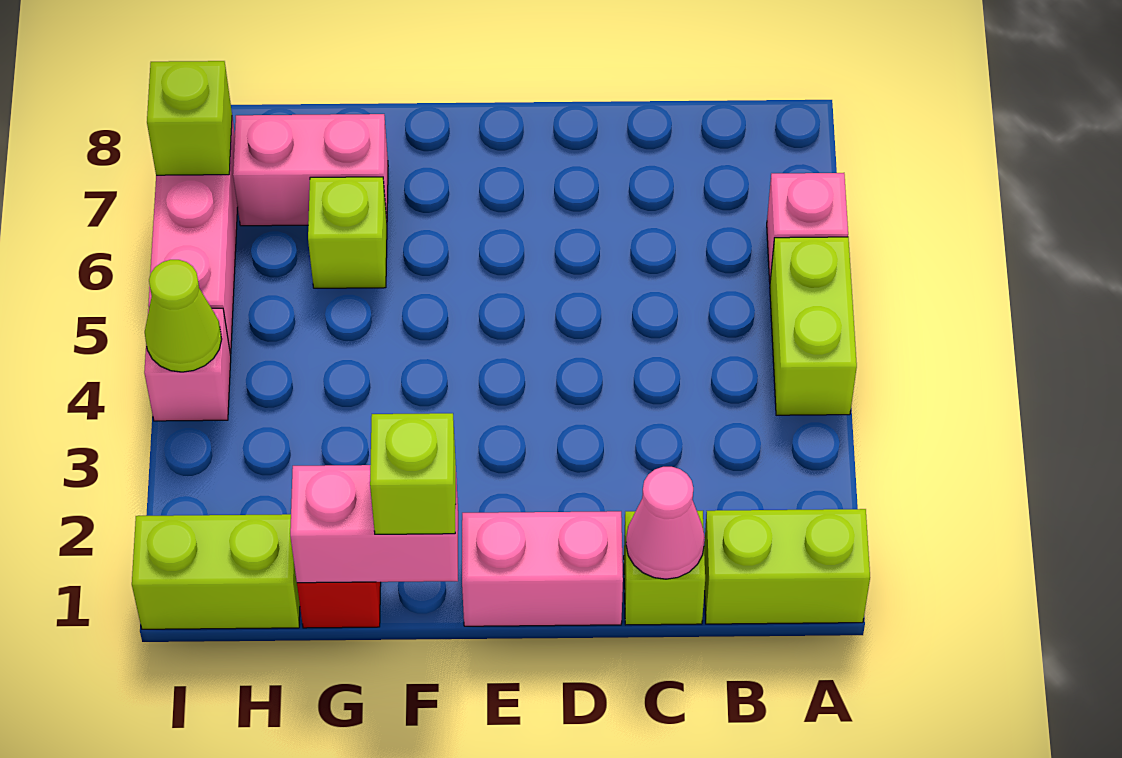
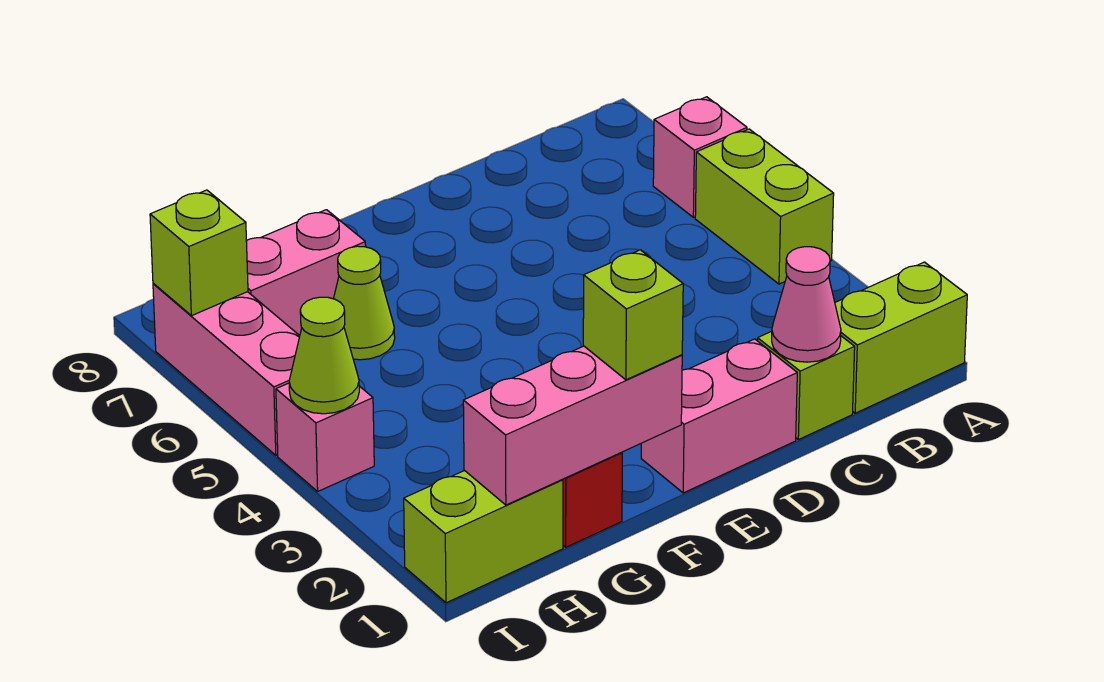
pink 1x2 brick [290,465,458,583] -> pink 1x3 brick [463,346,682,505]
lime 1x1 brick [308,177,387,288] -> lime 1x1 cone [334,246,395,360]

